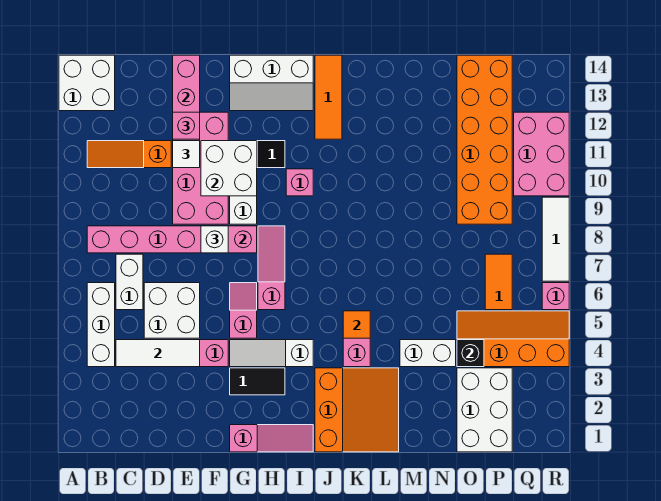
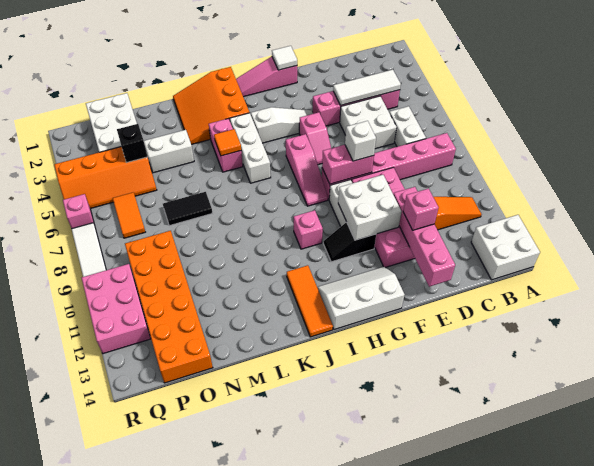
white 1x3 brick [87,283,115,367] -> white 1x3 brick moved to [230,113,271,183]
white 1x1 tile [173,141,200,168] -> white 1x1 tile moved to [272,46,297,70]
black 1x2 tile [230,368,285,395] -> black 1x2 tile moved to [163,192,212,226]

